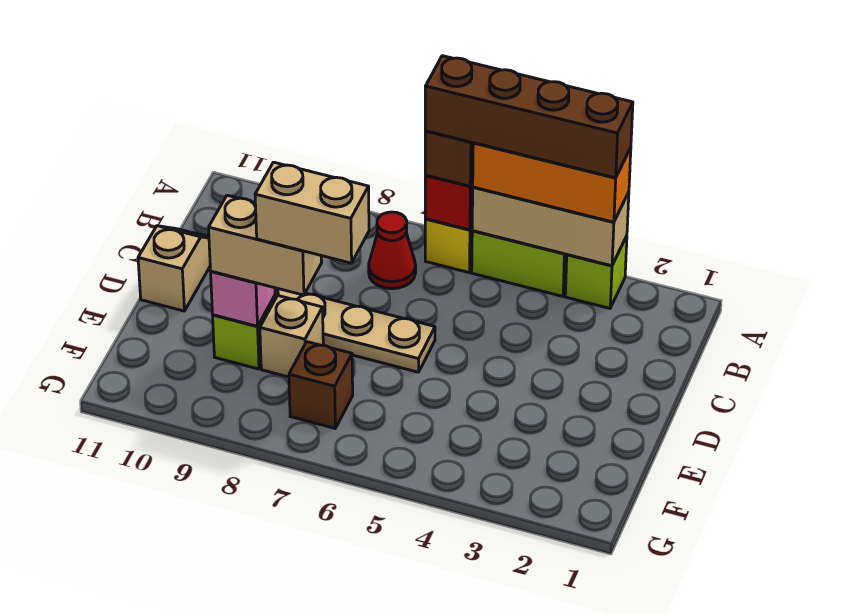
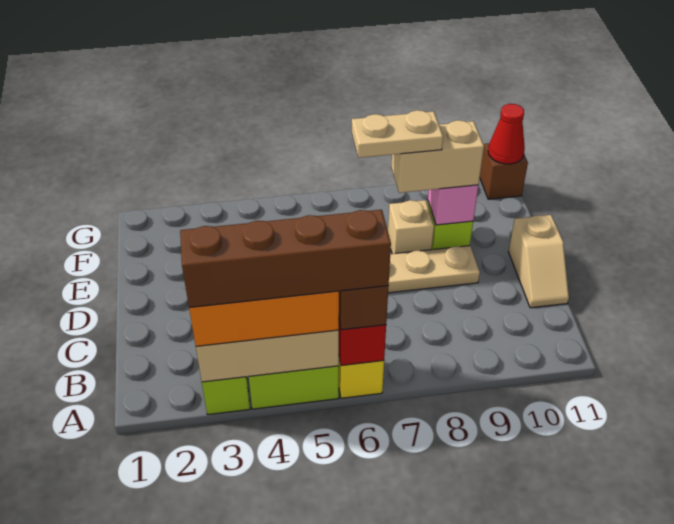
red 1x1 cone [369,212,416,289] -> red 1x1 cone moved to [488,104,525,164]
tan 1x2 brick [255,162,369,263] -> tan 1x2 plate [352,110,443,158]
brown 1x1 brick [289,342,353,428] -> brown 1x1 brick moved to [480,143,528,199]

